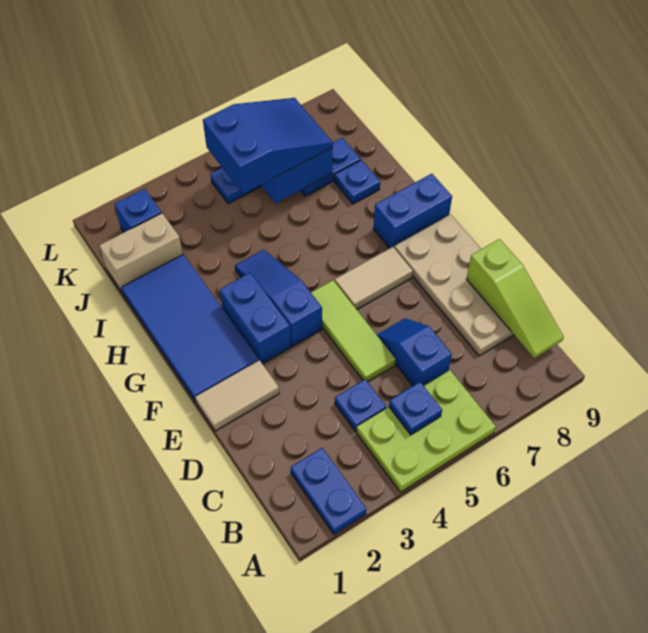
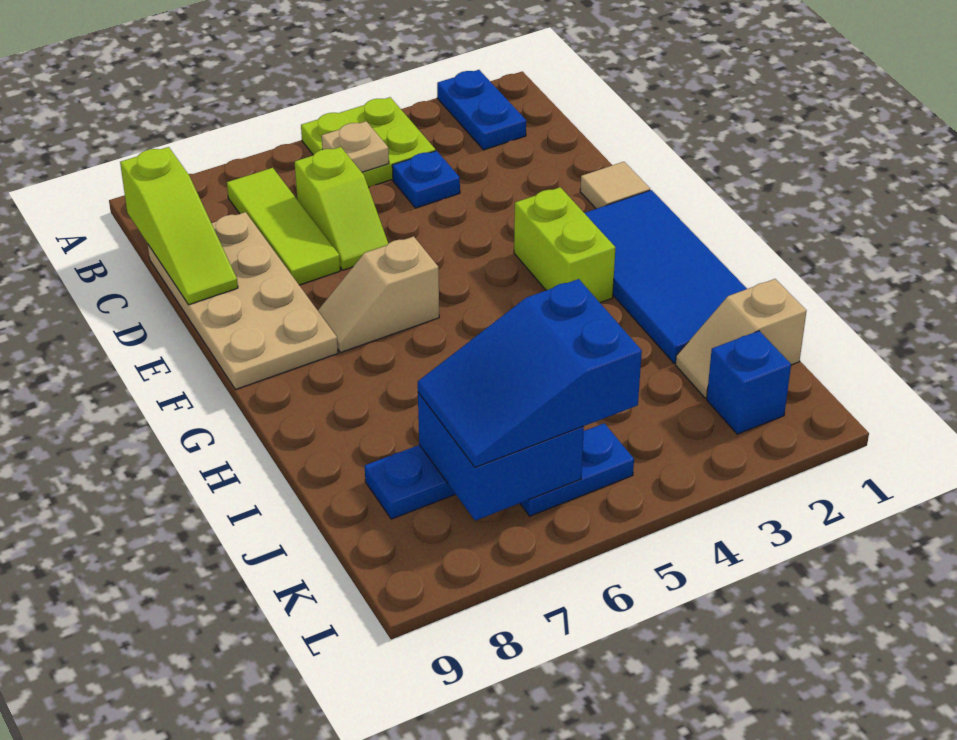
lime 2x3 plate [356,370,496,492] -> lime 2x2 plate [301,97,436,187]
blue 1x1 plate [389,382,442,435] -> tan 1x1 plate [322,121,389,172]
lime 1x3 slope [467,239,564,358] -> lime 1x3 slope turned to [120,147,238,305]
blue 1x2 slope [377,318,452,386] -> lime 1x2 slope [295,147,388,270]
lime 1x3 tile [311,280,396,382] -> lime 1x3 tile moved to [227,168,340,285]
tan 1x2 tile [195,360,279,431] -> tan 1x1 tile [580,162,650,209]
blue 1x2 brick [220,273,291,364] -> lime 1x2 brick [514,187,615,303]
blue 1x3 slope [235,250,322,346] -> none
tan 1x2 tile [335,247,413,309] -> tan 1x2 slope [318,236,439,353]
blue 1x2 brick [373,174,452,248] -> none
blue 1x1 plate [334,160,380,204] -> none
tan 1x2 brick [99,213,183,293] -> tan 1x2 slope [675,279,806,398]

